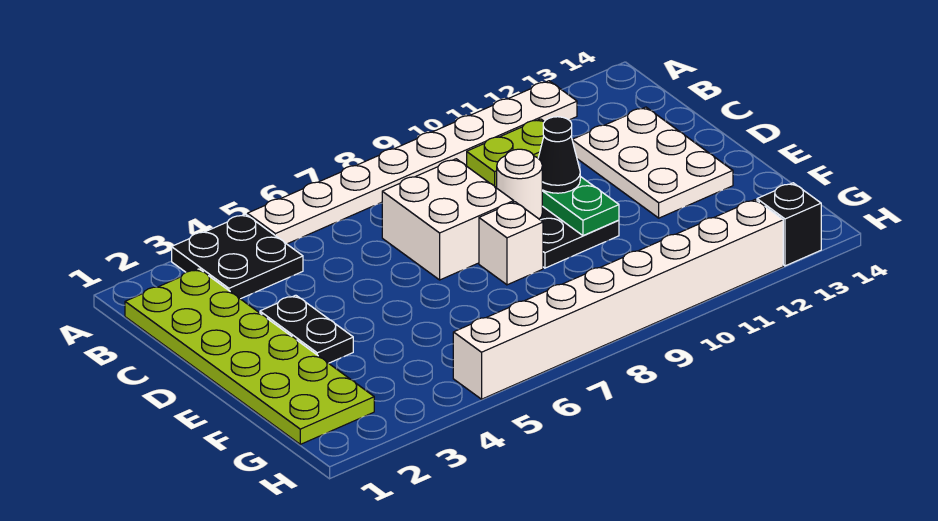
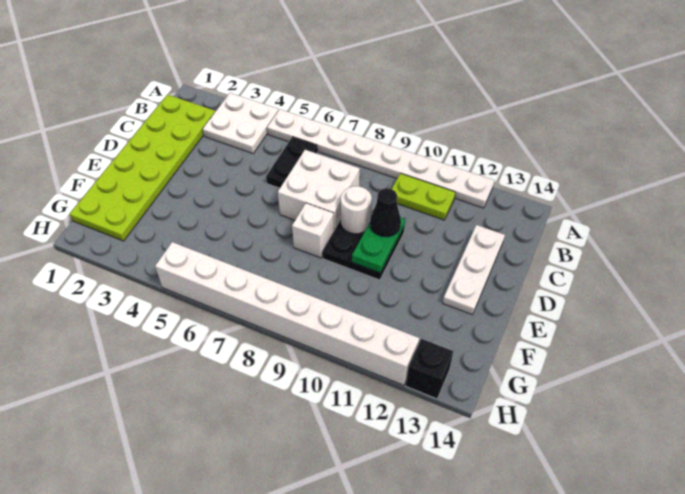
black 2x2 plate [172,214,303,299] -> white 2x2 plate [203,93,279,153]
white 2x3 plate [572,107,733,218] -> white 1x3 plate [443,225,505,315]
black 1x2 plate [260,295,353,363] -> black 1x2 plate moved to [266,137,318,188]

